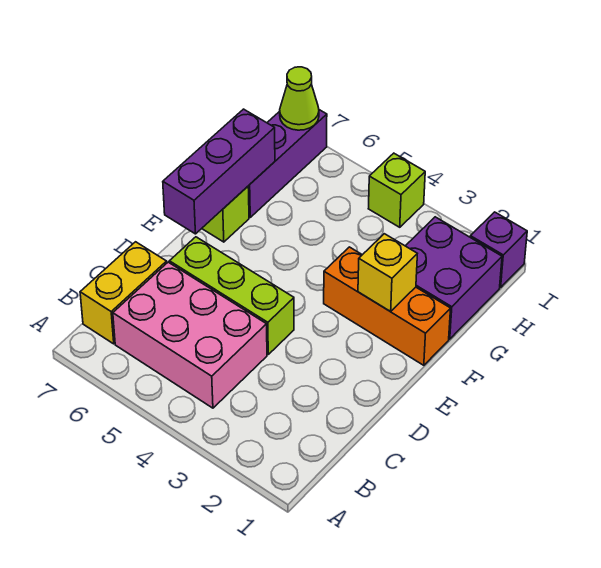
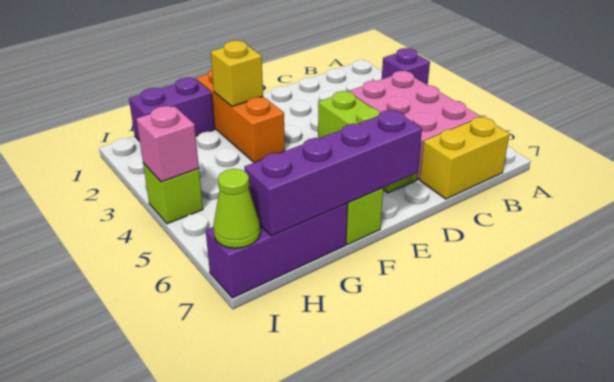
purple 1x3 brick [163,109,275,234] -> purple 1x4 brick [244,110,422,236]
purple 2x2 brick [406,217,502,339] -> purple 1x2 brick [129,78,215,141]
purple 1x1 brick [470,212,527,287] -> purple 1x1 brick moved to [382,48,430,85]
none -> pink 1x1 brick [136,106,199,182]

